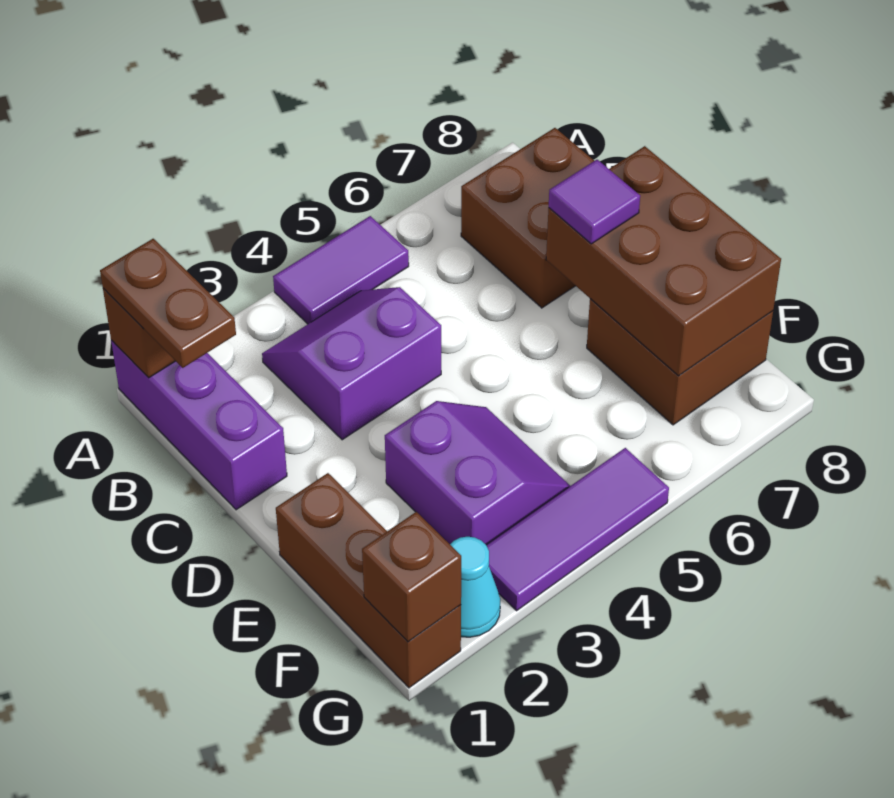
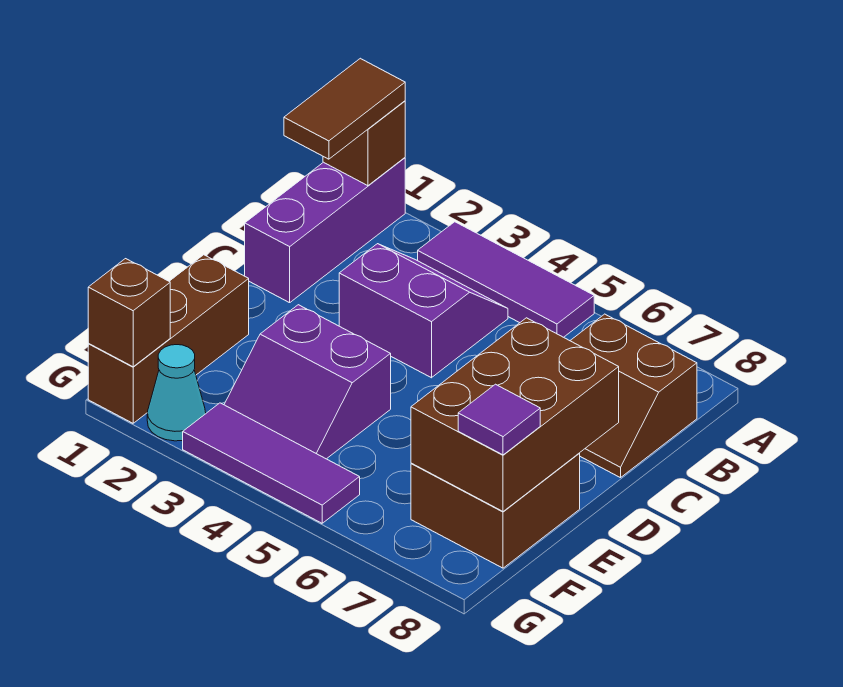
brown 1x2 plate [100,239,236,368] -> brown 1x2 tile [284,58,405,159]
purple 1x2 tile [273,216,409,324] -> purple 1x3 tile [418,222,594,337]
brown 2x2 brick [461,128,594,308] -> brown 2x2 slope [570,314,697,478]
purple 1x1 tile [549,160,640,244] -> purple 1x1 tile moved to [458,384,540,455]
purple 2x2 slope [385,401,570,545] -> purple 2x2 slope turned to [224,305,391,459]

